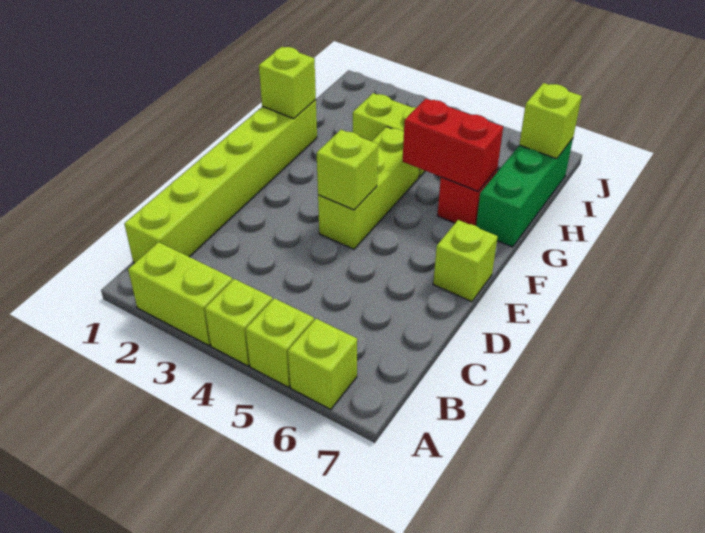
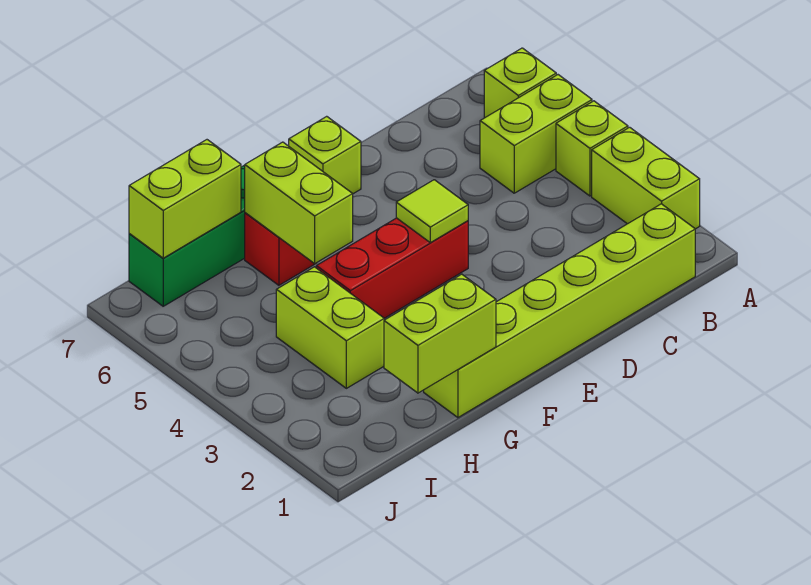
lime 1x1 brick [245,298,314,387] -> lime 1x2 brick [480,75,592,193]
lime 1x3 brick [318,127,419,249] -> red 1x3 brick [316,218,468,318]
lime 1x1 brick [317,130,378,210] -> lime 1x1 tile [396,180,468,243]
lime 1x1 brick [259,47,316,119] -> lime 1x2 brick [384,274,496,393]
red 1x2 brick [403,99,503,191] -> lime 1x2 brick [245,142,353,263]
lime 1x1 brick [519,83,582,159] -> lime 1x2 brick [129,140,241,258]

